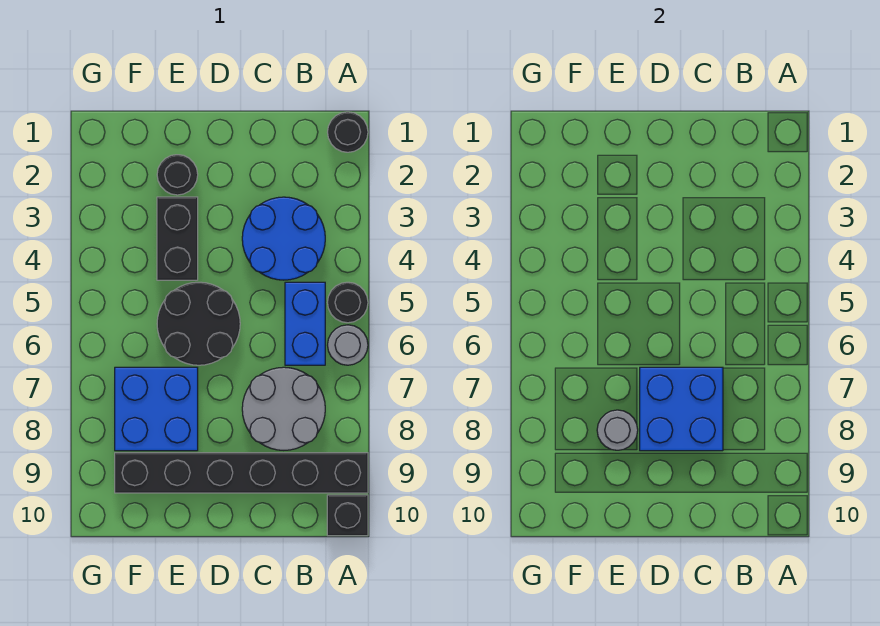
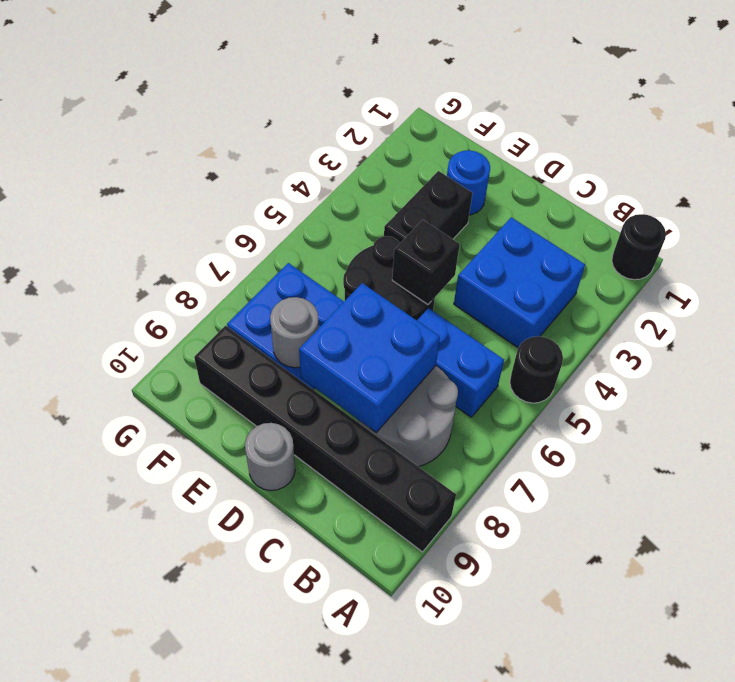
grey 1x1 round brick [328,325,368,365] -> grey 1x1 round brick moved to [245,423,295,491]
black 1x1 brick [327,495,368,536] -> black 1x1 brick moved to [392,220,460,304]
blue 2x2 round brick [242,197,325,280] -> blue 2x2 brick [454,217,585,348]
blue 1x2 brick [285,282,325,365] -> blue 1x2 brick turned to [417,308,504,417]
black 1x1 round brick [157,155,198,195] -> blue 1x1 round brick [447,150,490,215]

